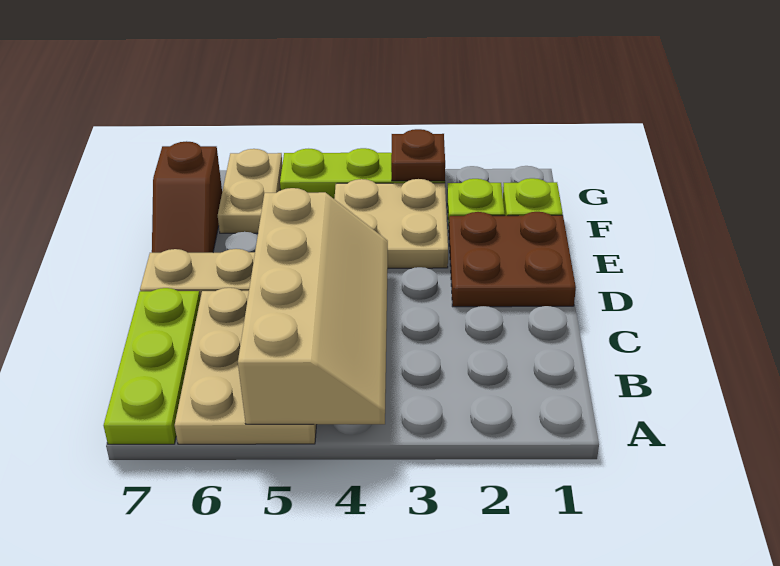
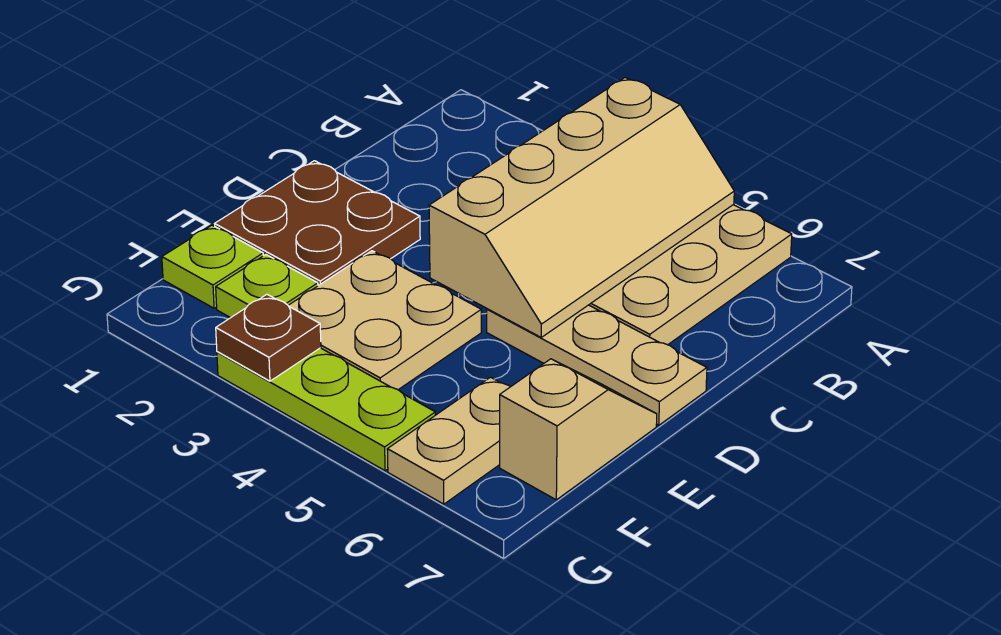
tan 2x4 slope [238,188,388,424] -> tan 2x4 slope turned to [429,78,734,337]
lime 1x3 plate [104,288,200,444] -> none
brown 1x2 slope [152,141,222,253] -> tan 1x2 slope [500,359,657,500]

